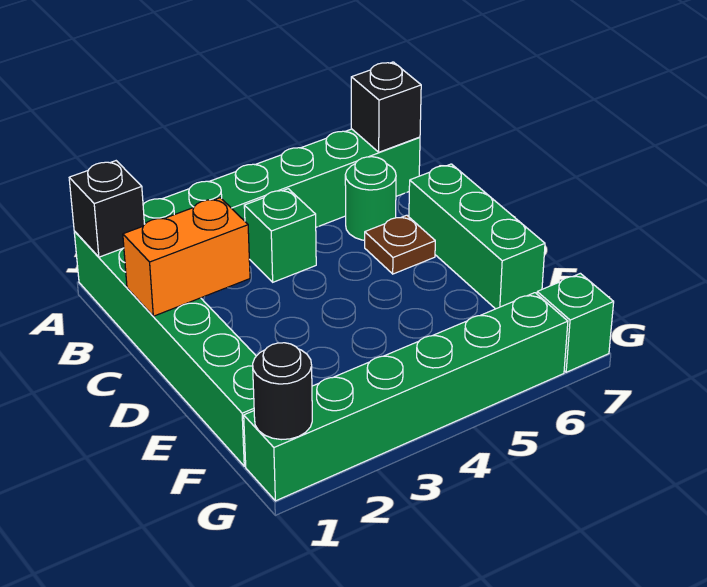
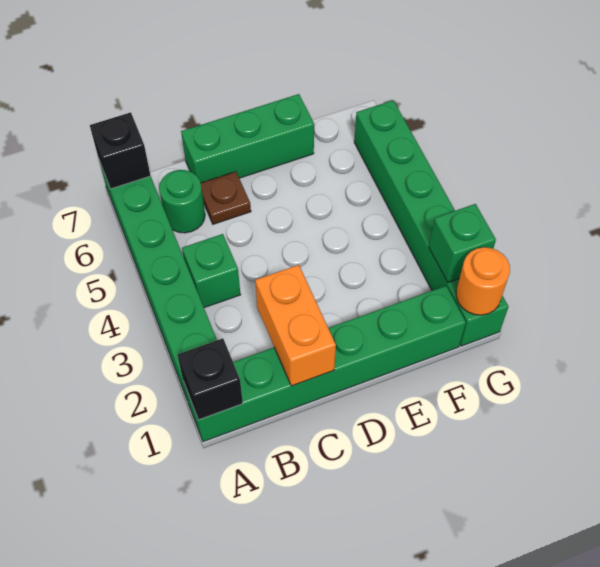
black 1x1 round brick [253,343,312,440] -> orange 1x1 round brick [456,247,510,315]
green 1x1 brick [537,273,614,372] -> green 1x1 brick moved to [429,204,496,282]

